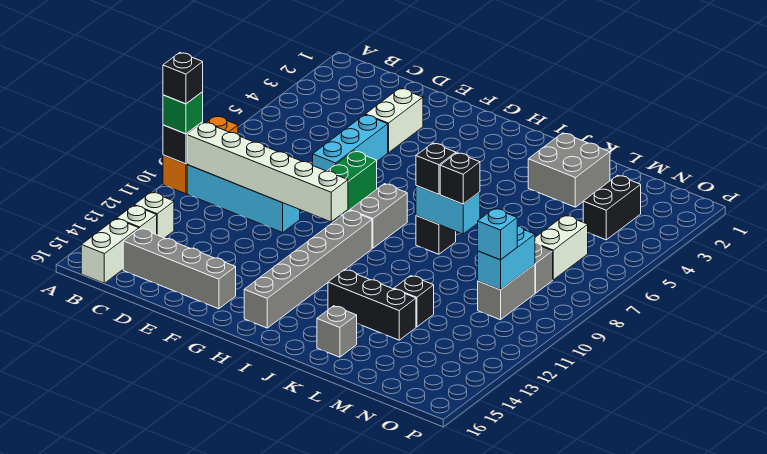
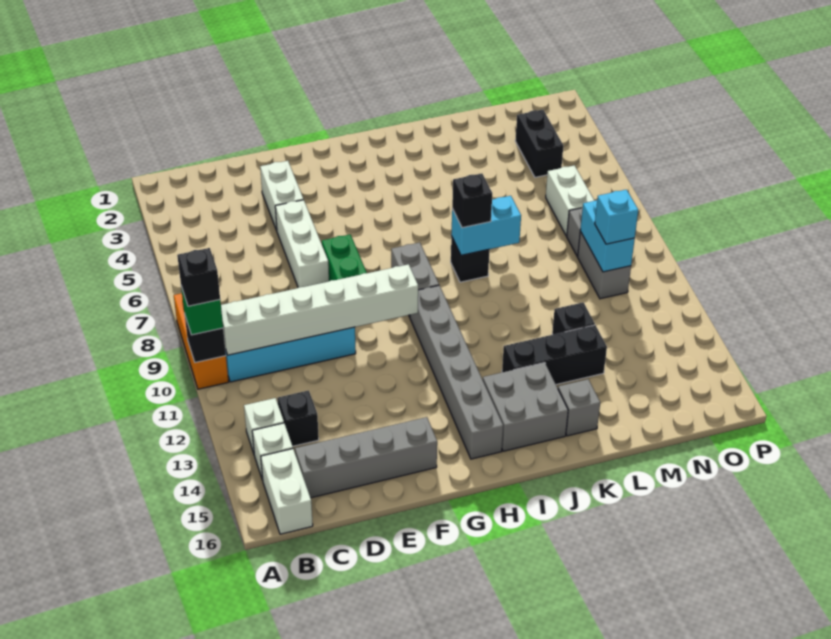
cyan 1x3 brick [313,115,388,171] -> white 1x3 brick [275,200,329,288]
grey 2x2 brick [528,133,610,207] -> grey 2x2 brick moved to [483,363,568,451]
black 1x1 brick [440,153,480,204] -> black 1x1 brick moved to [277,390,319,446]

